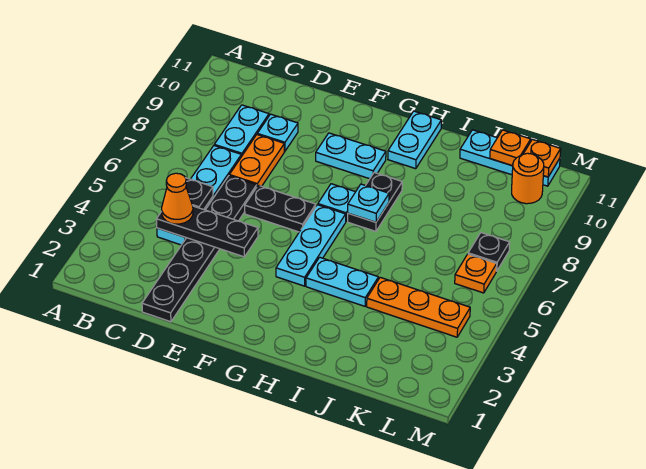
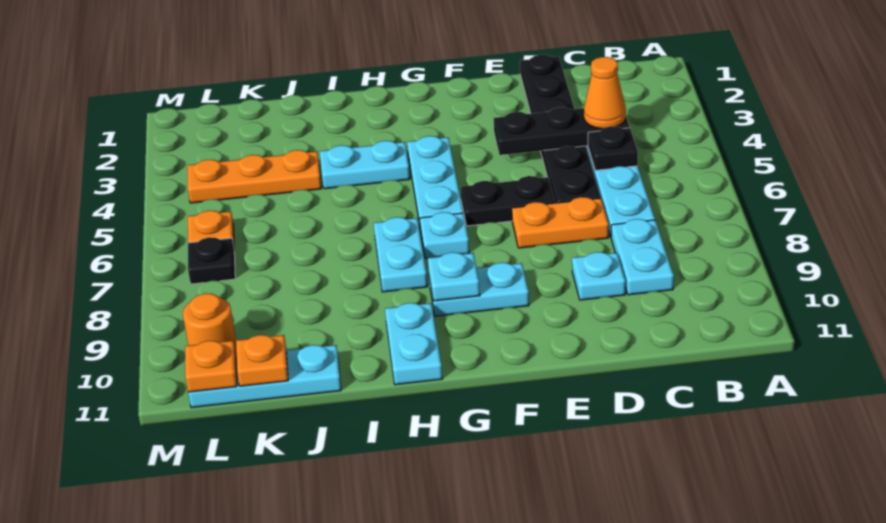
orange 1x2 plate [229,135,284,186] -> orange 1x2 plate turned to [512,197,609,248]
black 1x2 plate [348,173,402,231] -> cyan 1x2 plate [374,217,427,292]
cyan 1x1 plate [348,184,389,222] -> cyan 1x1 plate moved to [428,252,480,301]

